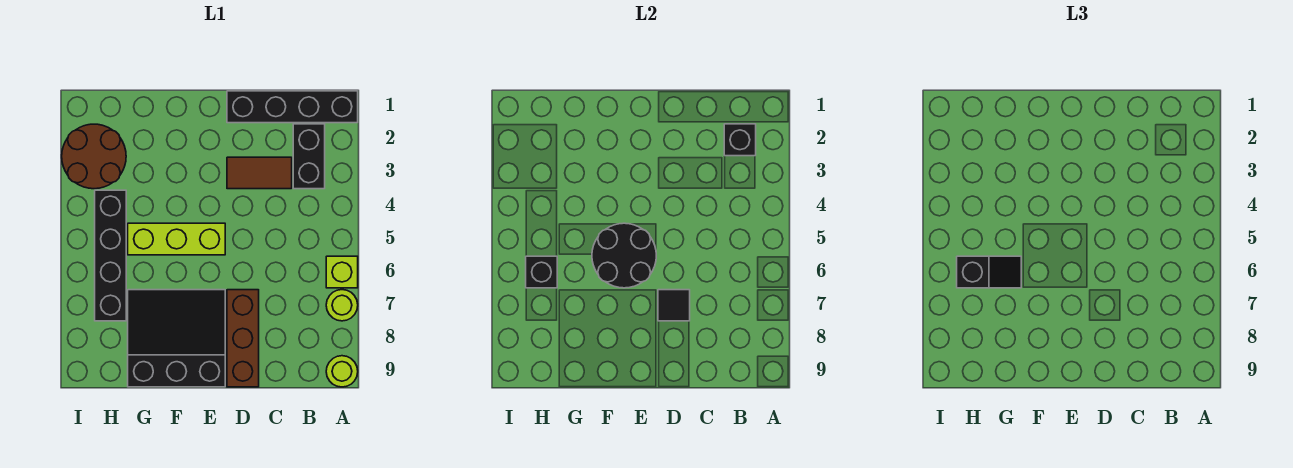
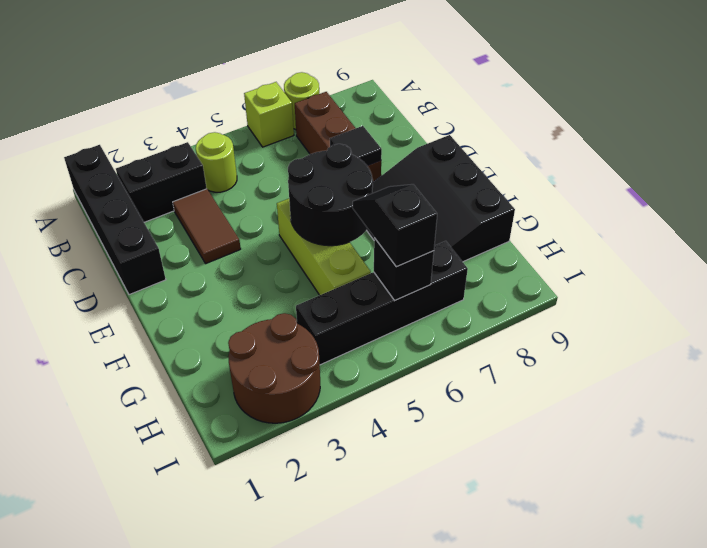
lime 1x1 round brick [326,356,358,387] -> lime 1x1 round brick moved to [196,132,237,192]
black 1x1 brick [724,124,756,156] -> none
brown 1x3 brick [227,290,259,387] -> brown 1x3 brick turned to [295,92,381,182]

